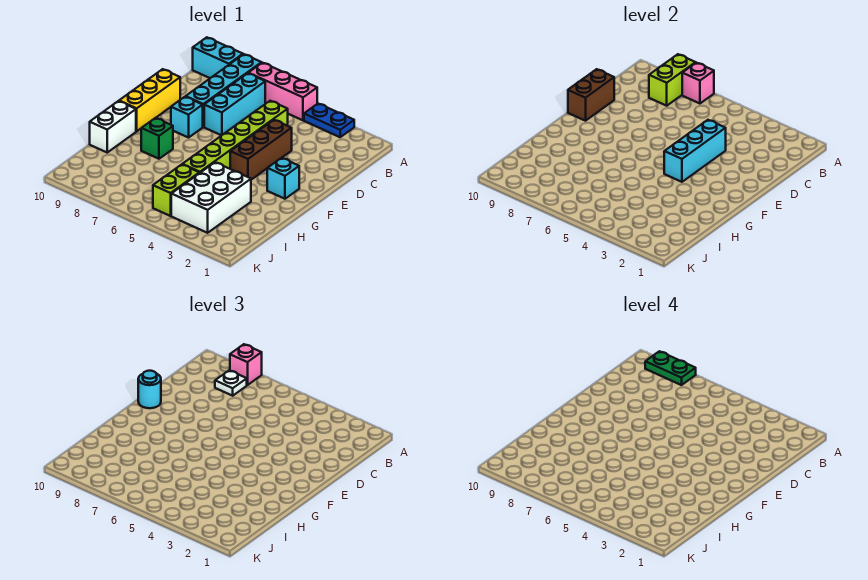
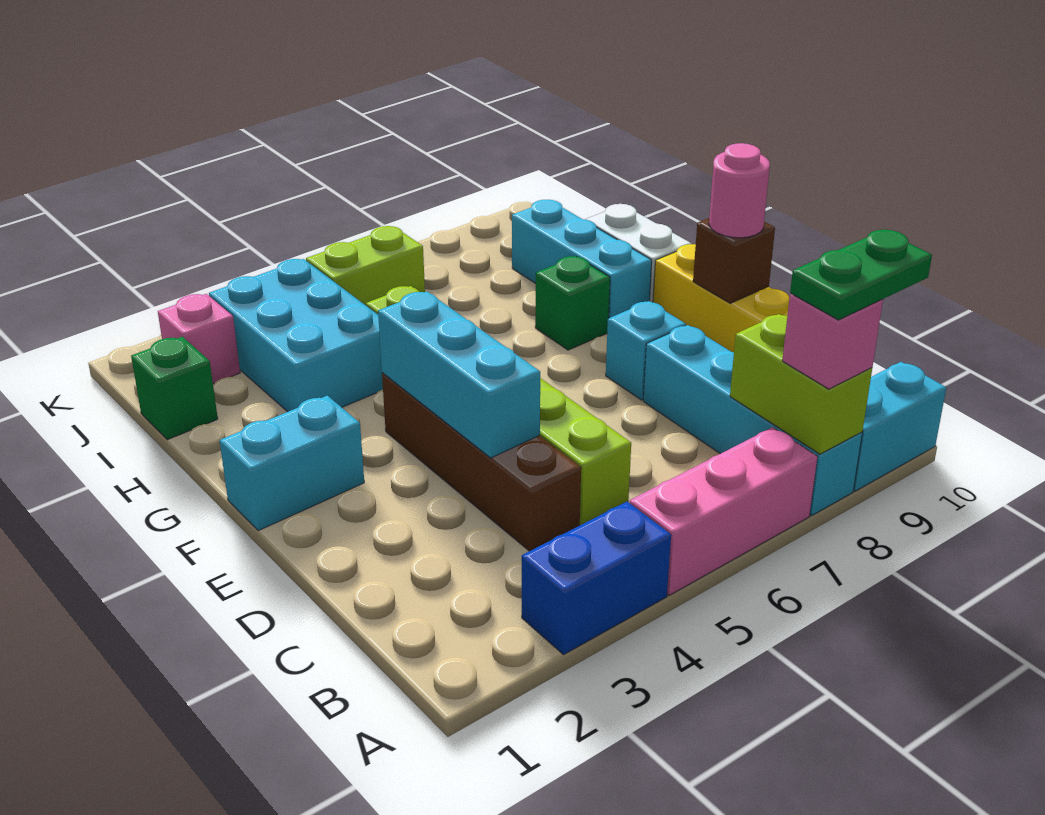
blue 1x2 plate [304,104,354,137] -> blue 1x2 brick [522,502,671,655]
pink 1x1 brick [682,63,714,103] -> pink 1x1 brick moved to [158,294,240,384]
cyan 1x3 brick [204,73,265,135] -> cyan 1x3 brick moved to [512,200,652,318]
white 1x1 plate [215,370,247,396] -> none
brown 1x3 brick [230,120,292,180] -> brown 1x4 brick [382,373,581,551]
brown 1x2 brick [568,69,614,121] -> brown 1x1 brick [693,218,775,303]
cyan 1x1 round brick [138,371,161,408] -> pink 1x1 round brick [709,143,770,238]
cyan 1x1 brick [267,158,299,199] -> cyan 1x2 brick [220,396,364,531]
white 2x3 brick [171,162,251,233] -> cyan 2x3 brick [209,259,383,412]
none -> green 1x1 brick [131,337,218,440]
lime 1x2 brick [153,165,199,216] -> lime 1x2 brick turned to [306,226,425,305]

